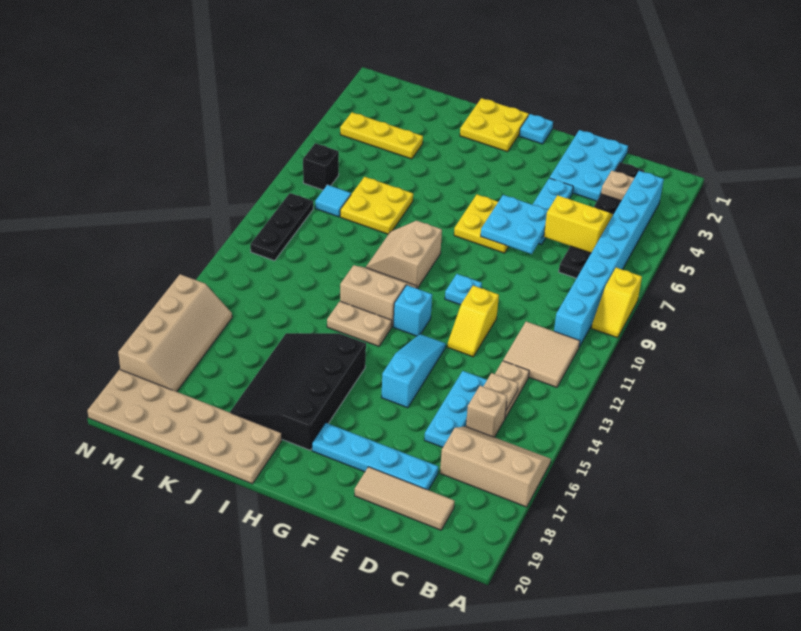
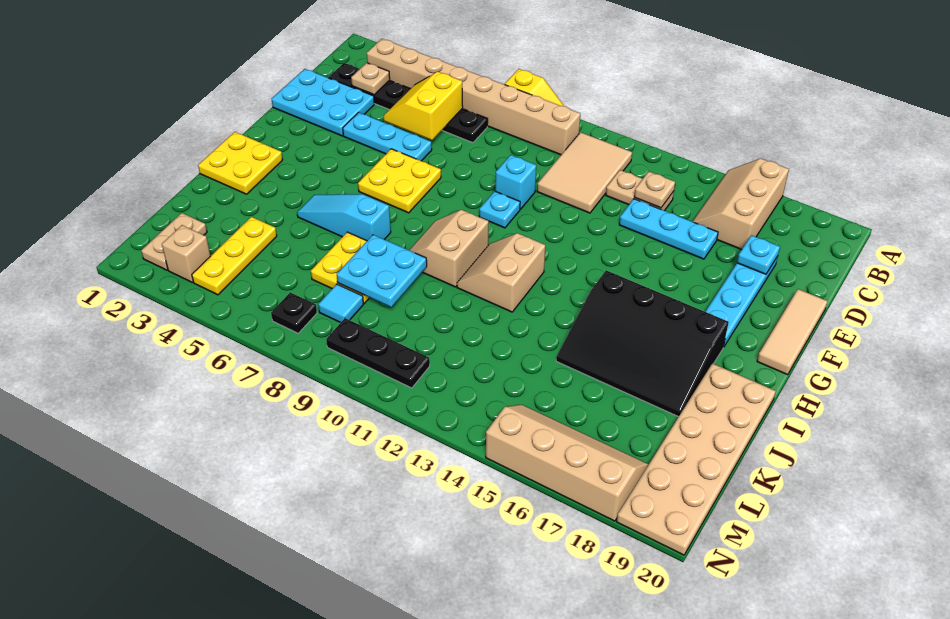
cyan 1x8 brick [554,171,664,347] -> tan 1x8 brick [367,39,580,155]
tan 2x2 tile [503,321,580,387] -> tan 2x3 tile [537,132,632,213]
tan 1x1 brick [466,386,507,437] -> tan 1x1 brick moved to [162,225,210,282]
tan 1x3 tile [355,467,455,530] -> tan 1x3 tile moved to [757,289,827,375]
cyan 2x2 plate [481,195,548,254] -> cyan 2x2 plate moved to [337,235,427,307]
yellow 1x2 slope [447,286,499,357] -> none
cyan 1x3 slope [381,334,446,408] -> cyan 1x3 slope moved to [297,194,391,241]
cyan 1x1 plate [519,114,553,144] -> cyan 1x1 plate moved to [737,235,780,274]
cyan 1x1 brick [393,285,432,336] -> cyan 1x1 brick moved to [495,155,536,209]
tan 2x2 slope [366,221,442,288] -> tan 2x2 slope turned to [409,210,489,287]
tan 1x2 plate [327,301,392,346] -> tan 1x2 plate moved to [141,213,207,270]
black 1x1 brick [303,143,339,190] -> black 1x1 plate [271,292,317,333]

